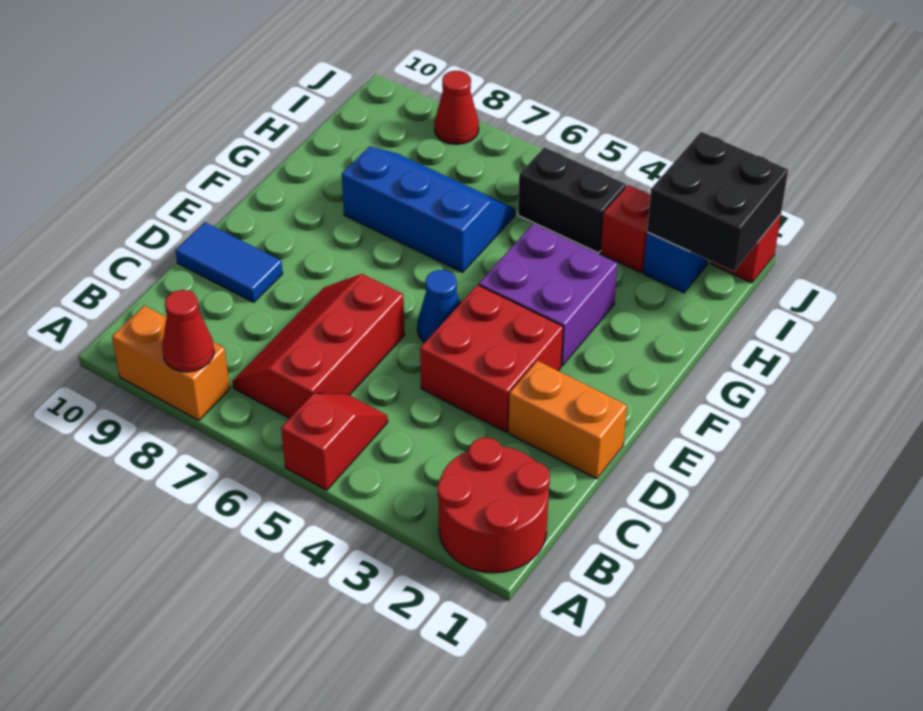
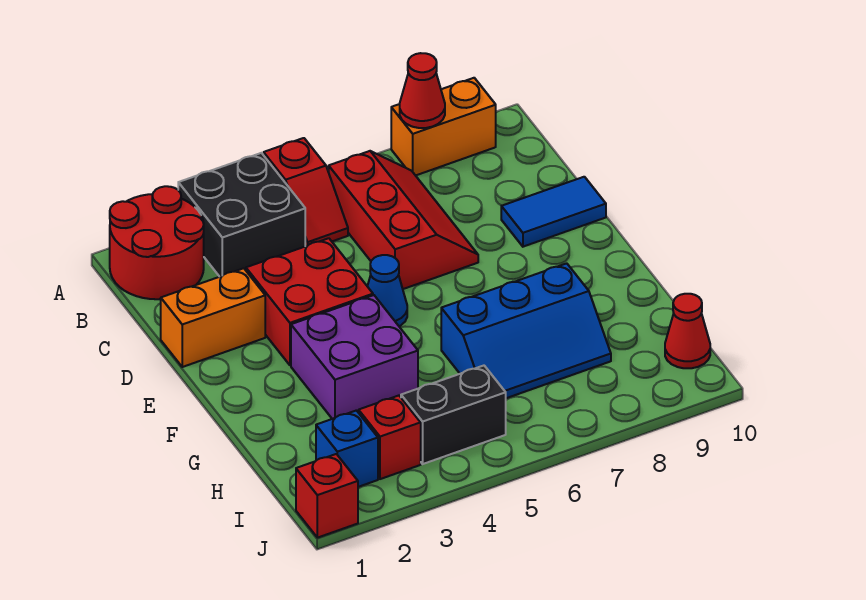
black 2x2 brick [647,132,788,272] -> black 2x2 brick moved to [178,153,305,277]
red 1x1 cone [435,71,479,144] -> red 1x1 cone moved to [665,294,710,368]

